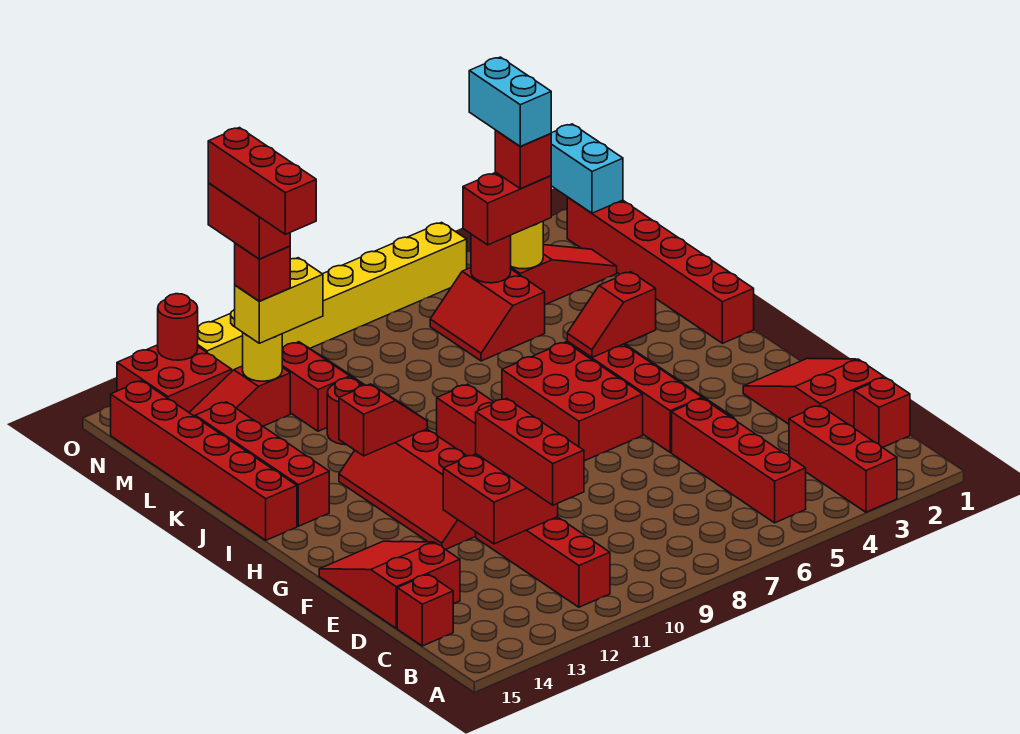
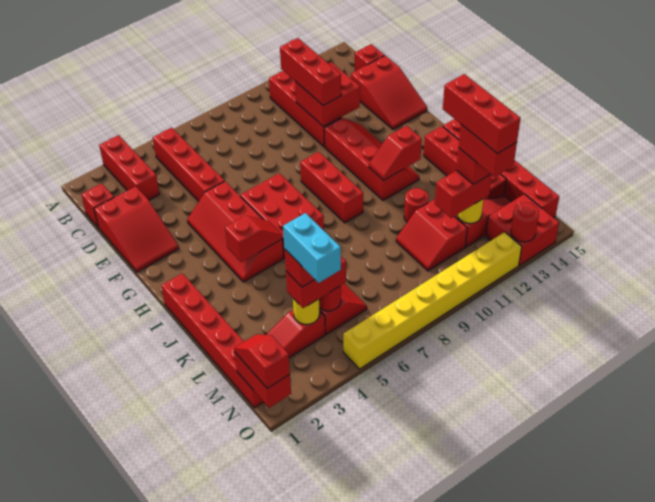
yellow 1x2 brick [235,258,323,343] -> red 1x2 brick [435,170,492,218]
cyan 1x2 brick [551,124,623,213] -> red 1x2 brick [235,353,291,408]
none -> red 1x2 slope [234,334,290,388]

